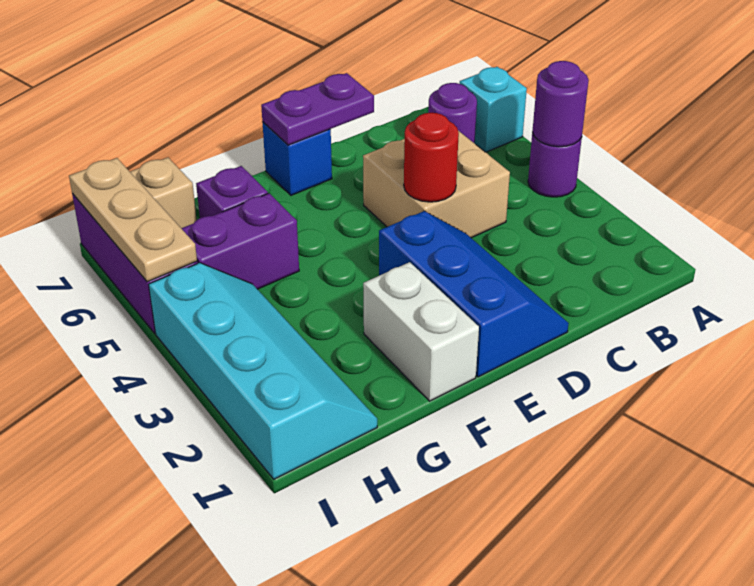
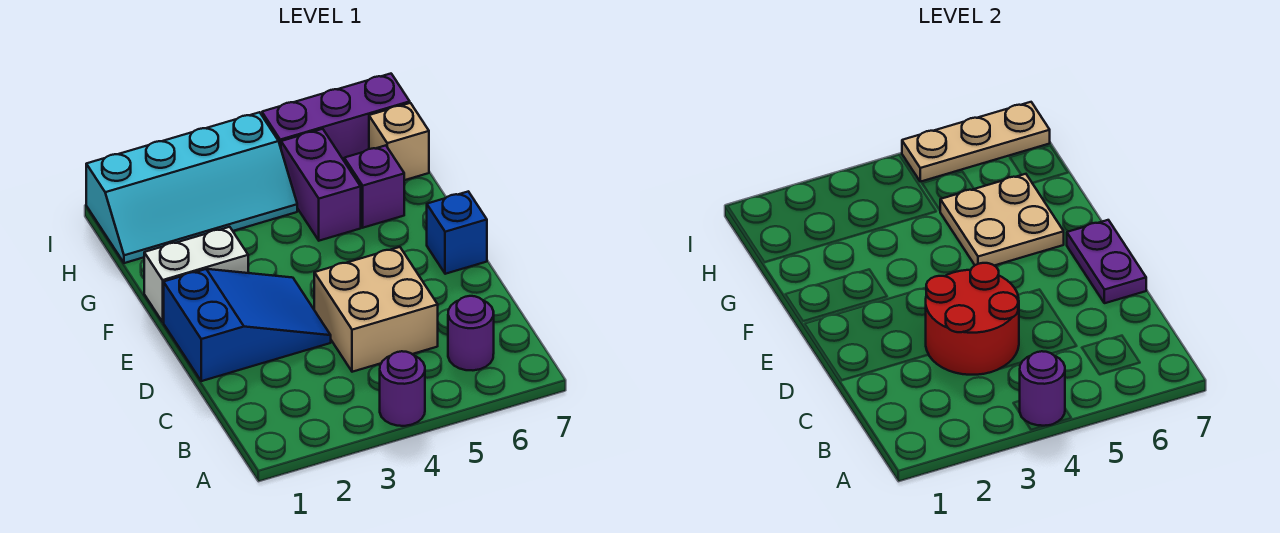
cyan 1x1 brick [460,67,527,152] -> none
blue 2x3 slope [379,211,569,377] -> blue 2x3 slope turned to [164,269,331,381]
red 1x1 round brick [404,113,459,202] -> red 2x2 round brick [926,263,1019,375]
none -> tan 2x2 plate [940,174,1064,266]

